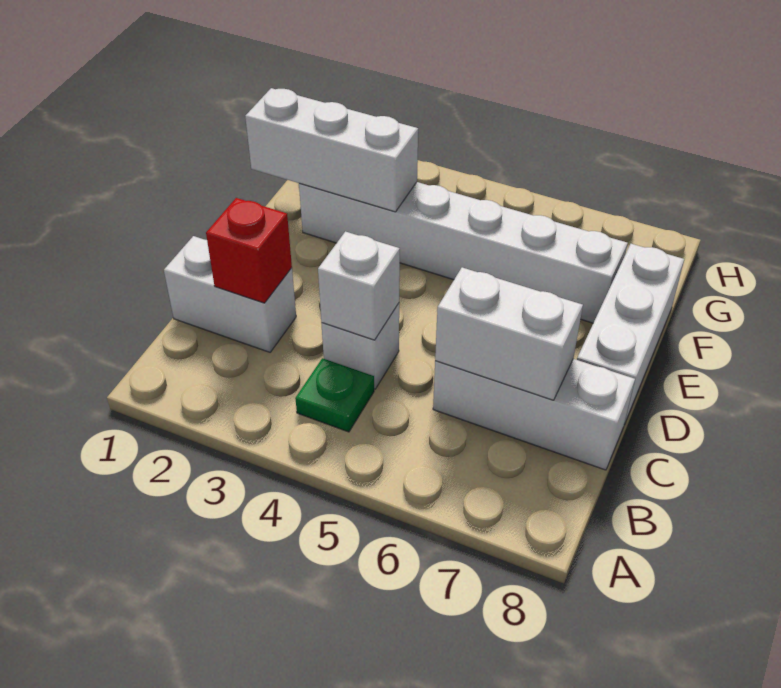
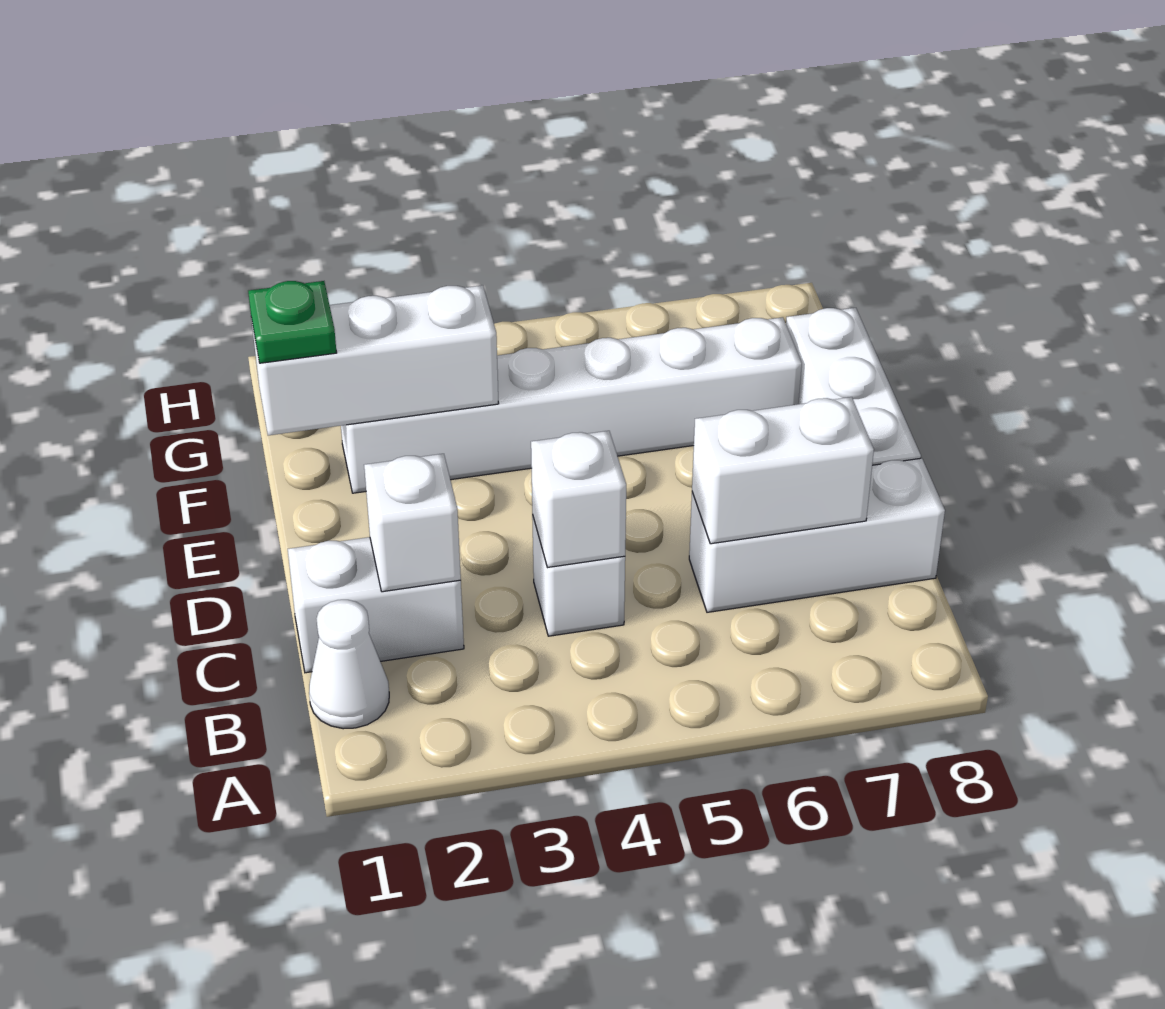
none -> white 1x1 cone [309,600,389,729]
green 1x1 plate [295,358,374,432] -> green 1x1 plate moved to [248,281,337,363]
red 1x1 brick [206,198,292,303] -> white 1x1 brick [364,454,461,592]

